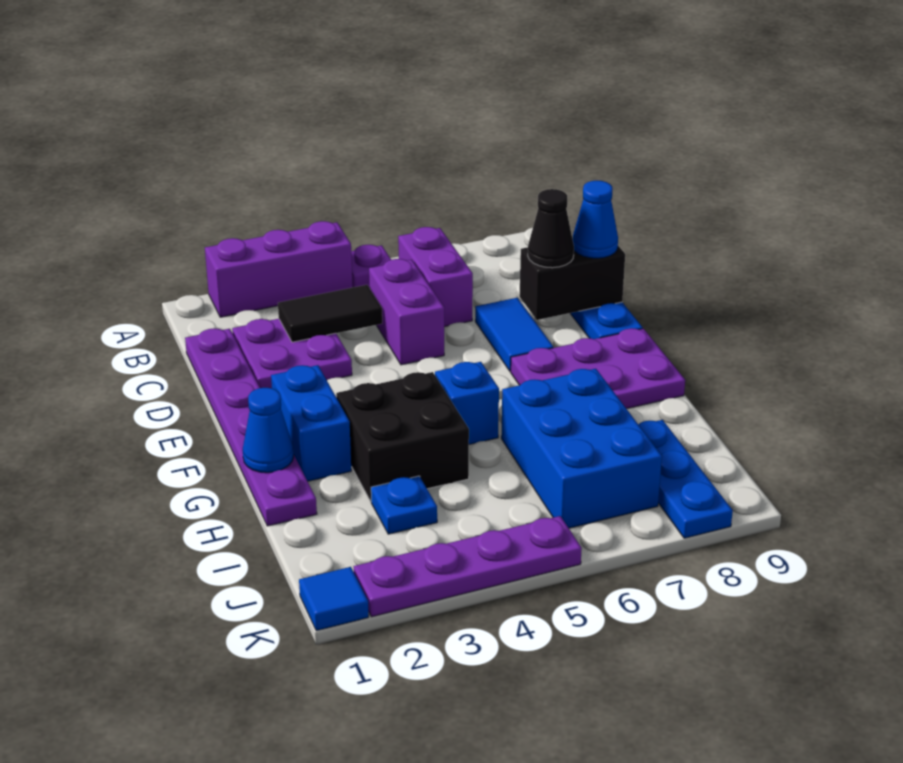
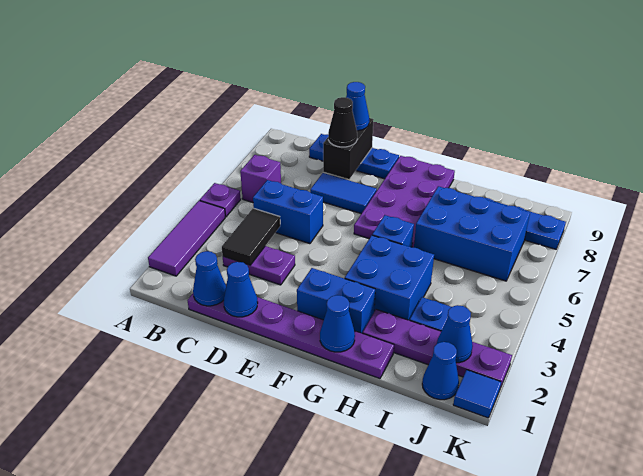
purple 1x3 brick [205,221,353,317] -> purple 1x3 tile [148,201,225,276]
purple 1x2 brick [398,227,473,327] -> purple 1x1 brick [240,155,281,202]
none -> blue 1x1 cone [193,251,226,306]
purple 2x2 plate [232,319,352,388] -> purple 1x2 plate [223,246,295,285]
purple 1x2 brick [369,259,444,365] -> blue 1x2 brick [253,180,323,244]
none -> blue 1x1 cone [224,262,258,317]
purple 2x3 plate [511,328,685,409] -> purple 2x4 plate [354,156,455,248]
black 2x2 brick [336,372,469,501] -> blue 2x2 brick [345,235,434,320]
none -> blue 1x1 cone [422,342,459,400]
none -> blue 1x1 cone [437,305,473,363]
purple 1x4 plate [354,516,582,617] -> purple 1x4 plate turned to [362,309,512,388]

